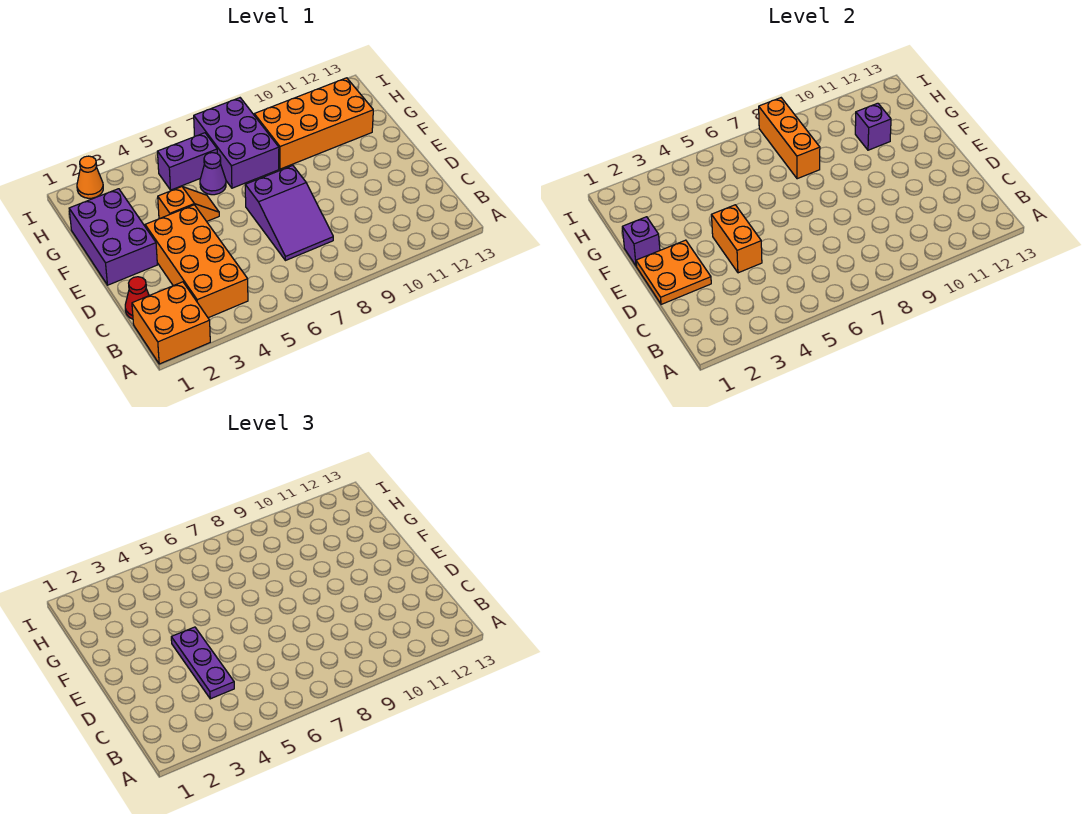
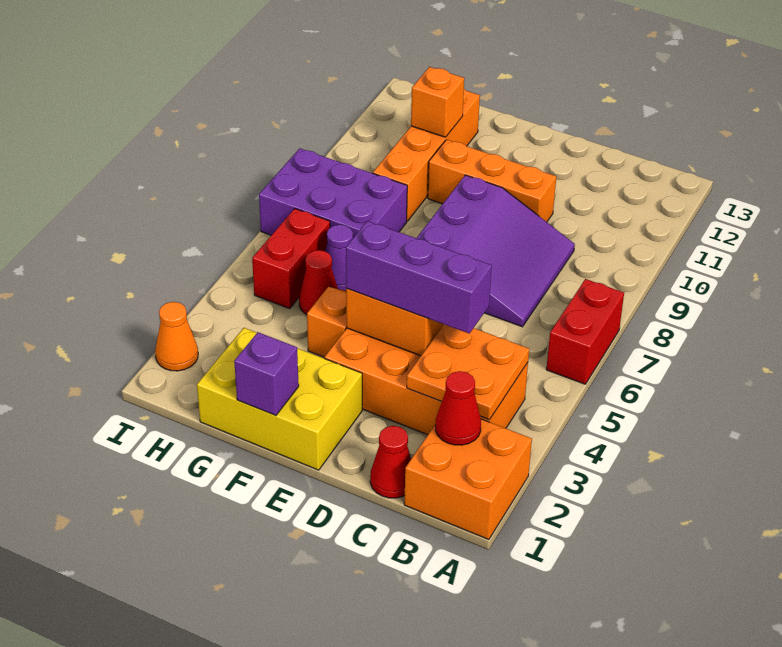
none -> red 1x2 brick [546,279,624,384]
none -> red 1x1 cone [435,371,481,445]
purple 1x3 plate [171,627,234,699] -> purple 1x3 brick [346,221,492,334]
purple 2x3 slope [245,166,333,261] -> purple 3x3 slope [417,175,575,327]
orange 2x2 plate [636,240,711,304] -> orange 2x2 plate moved to [407,324,529,420]
purple 2x3 brick [69,189,157,285] -> yellow 2x3 brick [197,328,362,470]
none -> red 1x1 cone [299,250,338,315]
orange 1x3 brick [759,98,820,179] -> orange 1x3 brick moved to [428,140,556,222]
orange 2x4 brick [254,78,373,169] -> orange 1x4 brick [373,89,480,221]
purple 1x1 brick [855,103,891,150] -> orange 1x1 brick [411,67,464,137]
purple 1x2 brick [157,133,217,190] -> red 1x2 brick [252,209,330,309]

